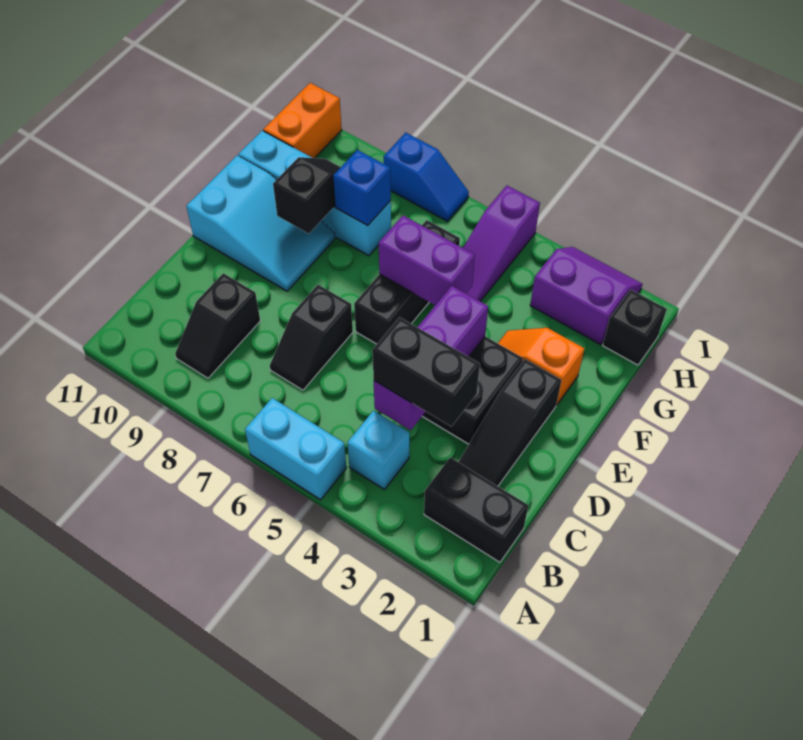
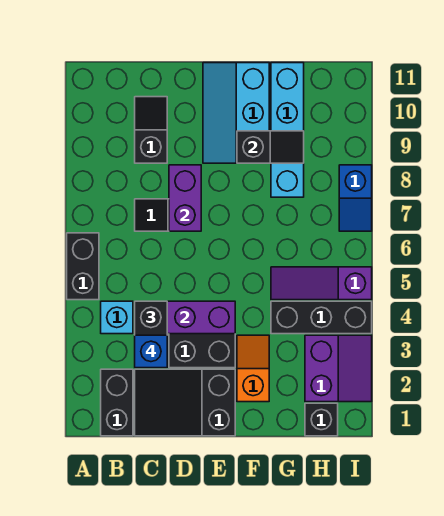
cyan 1x2 brick [245,398,346,500] -> black 1x2 brick [67,233,99,300]
black 1x2 slope [175,273,260,378] -> black 1x2 slope turned to [135,97,167,163]
black 1x3 slope [459,359,561,486] -> black 2x3 slope [135,369,235,436]
black 1x3 brick [354,220,460,344] -> black 1x3 brick moved to [271,301,372,334]
cyan 2x3 slope [186,155,335,291] -> cyan 2x3 slope turned to [203,63,269,163]
purple 1x2 brick [379,216,475,305] -> purple 1x2 brick moved to [169,165,201,231]
blue 1x1 brick [333,150,391,225] -> blue 1x1 brick moved to [135,335,167,368]
orange 1x2 brick [263,83,342,158] -> none

